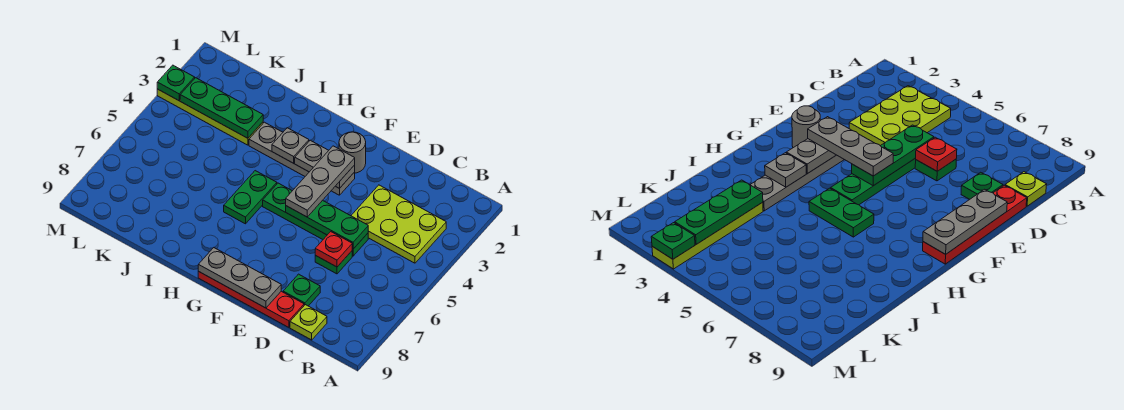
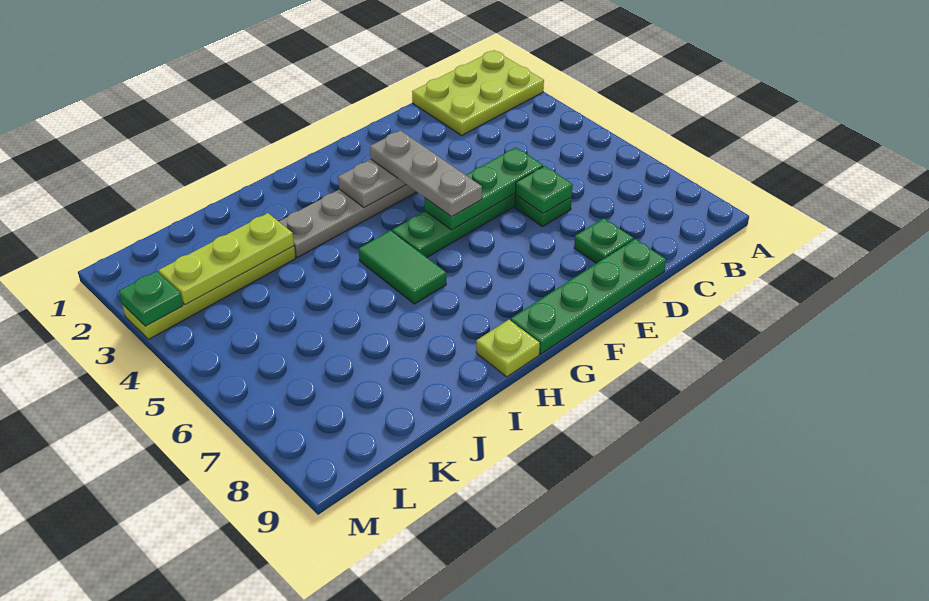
lime 2x3 plate [351,185,446,263] -> lime 2x3 plate moved to [412,50,544,135]
lime 1x1 plate [290,305,327,340] -> lime 1x1 plate moved to [476,320,540,377]
red 1x1 plate [315,232,352,267] -> green 1x1 plate [515,166,573,213]
red 1x4 plate [198,271,304,327] -> green 1x4 plate [511,239,666,354]
grey 1x3 plate [198,248,281,308] -> none
grey 1x1 round brick [339,132,366,173] -> none
grey 1x1 plate [272,128,309,163] -> none
green 1x2 plate [224,171,277,224] -> green 1x2 tile [359,230,446,304]
green 1x3 plate [180,78,263,138] -> lime 1x3 plate [159,213,294,305]

